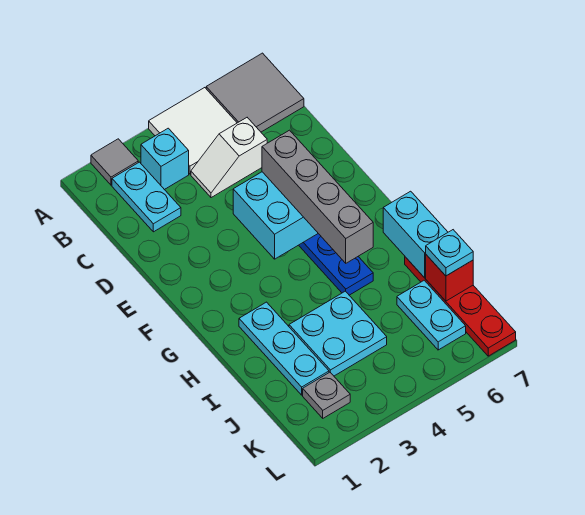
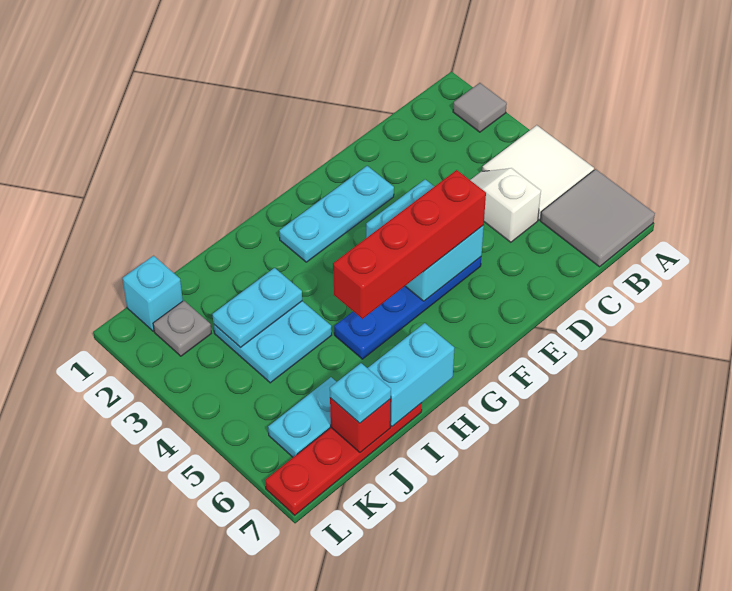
cyan 1x2 plate [112,162,181,232] -> cyan 1x2 plate moved to [213,268,302,348]
cyan 1x1 brick [141,128,189,190] -> cyan 1x1 brick moved to [123,256,183,331]
grey 1x4 brick [262,130,373,263] -> red 1x4 brick [333,170,486,319]
cyan 1x3 plate [239,302,329,395] -> cyan 1x3 plate moved to [279,166,394,262]

